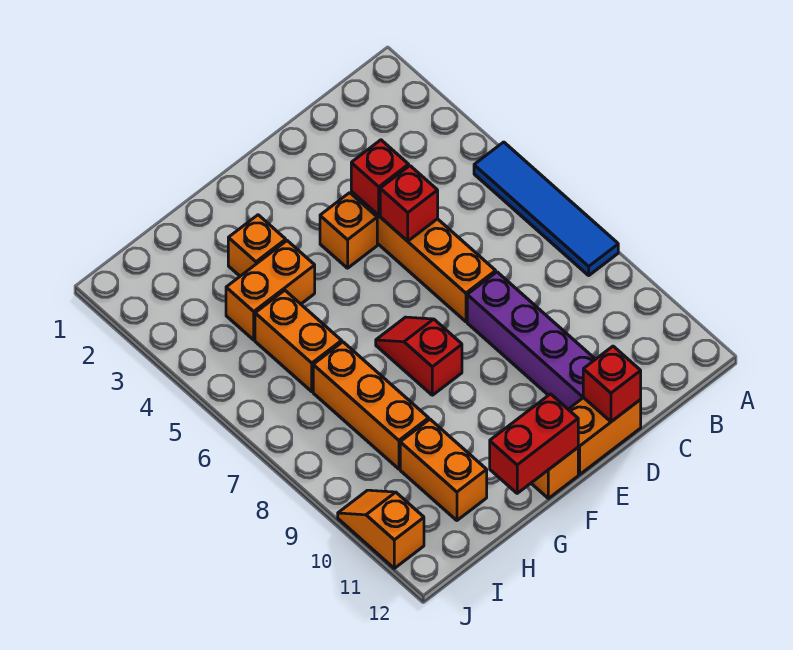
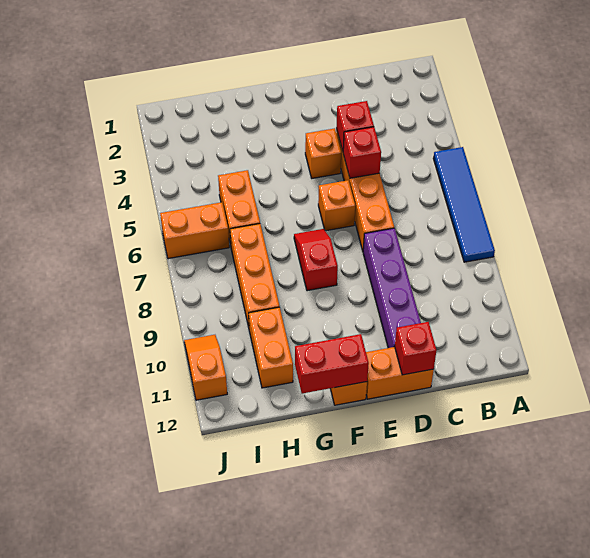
orange 1x1 brick [228,215,286,276] -> orange 1x1 brick moved to [318,180,355,231]
orange 1x2 brick [226,241,315,340] -> orange 1x2 brick moved to [160,202,229,259]

